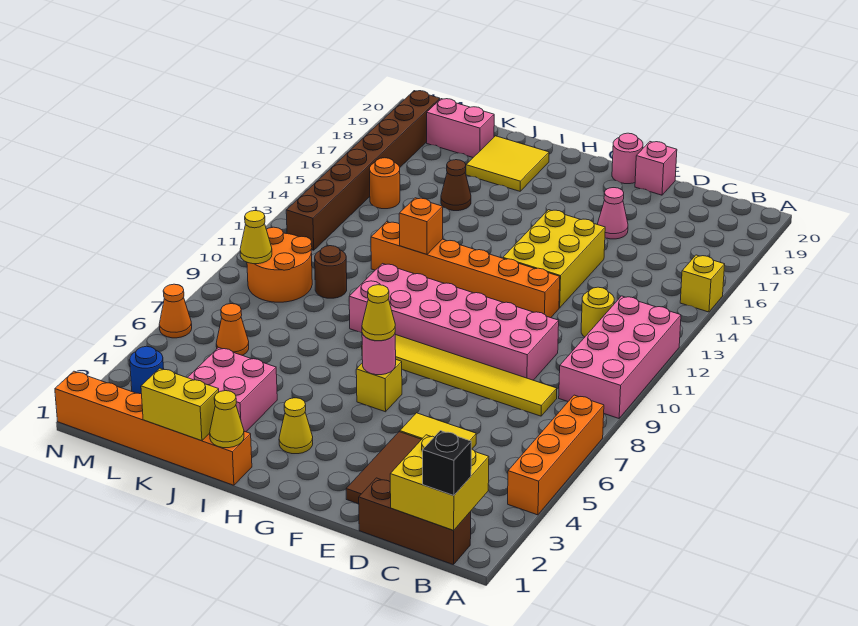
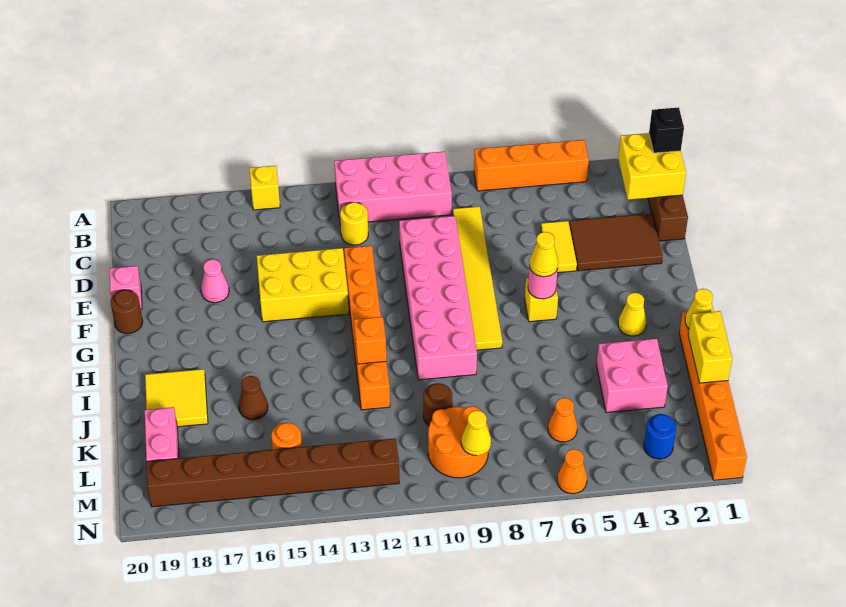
pink 1x1 round brick [612,133,643,184] -> brown 1x1 round brick [111,290,143,334]

